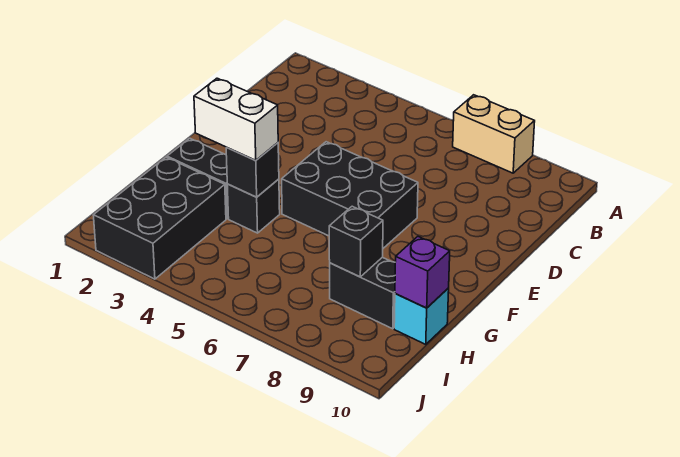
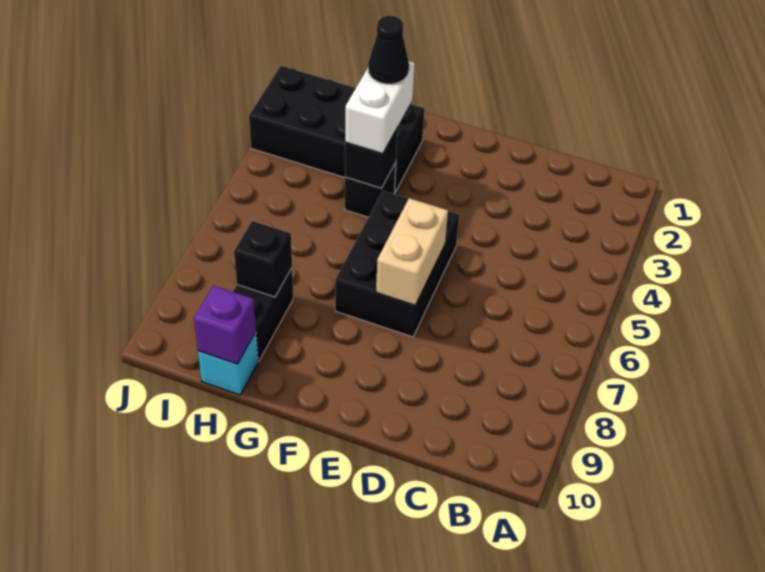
tan 1x2 brick [453,95,535,173] -> tan 1x2 brick moved to [376,198,448,305]
none -> black 1x1 cone [368,16,409,84]

